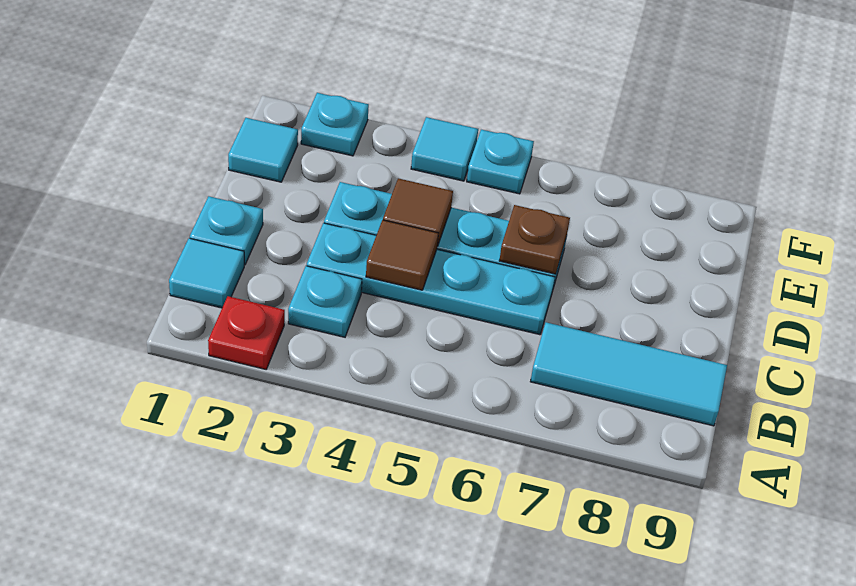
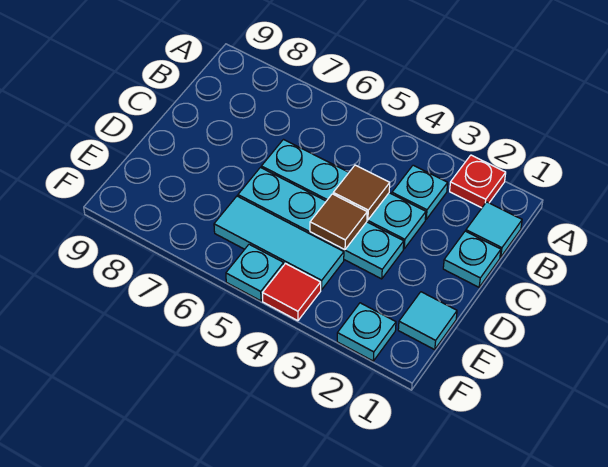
cyan 1x3 tile [530,322,727,426] -> cyan 1x3 tile moved to [214,196,344,290]
brown 1x1 plate [499,205,570,274] -> none
cyan 1x1 tile [411,117,478,181] -> red 1x1 tile [263,264,321,321]

